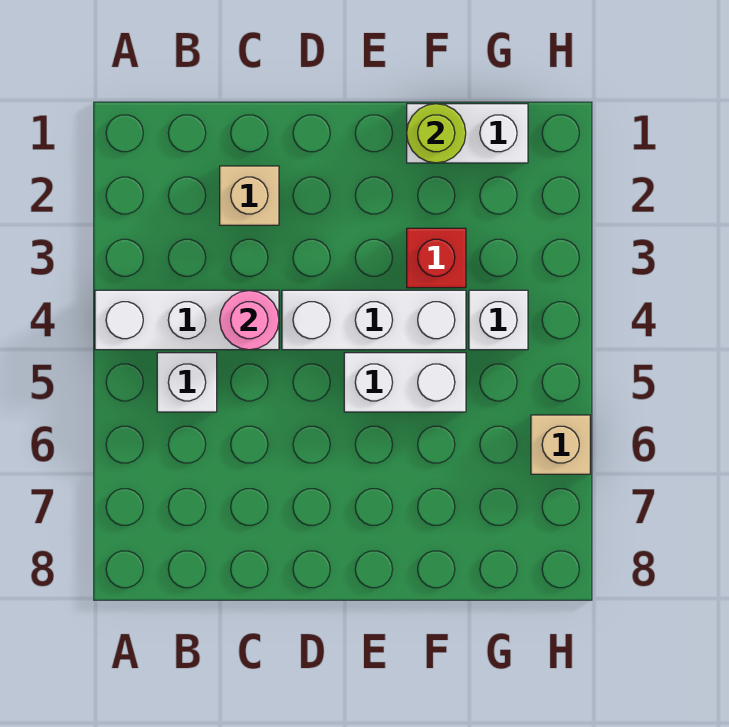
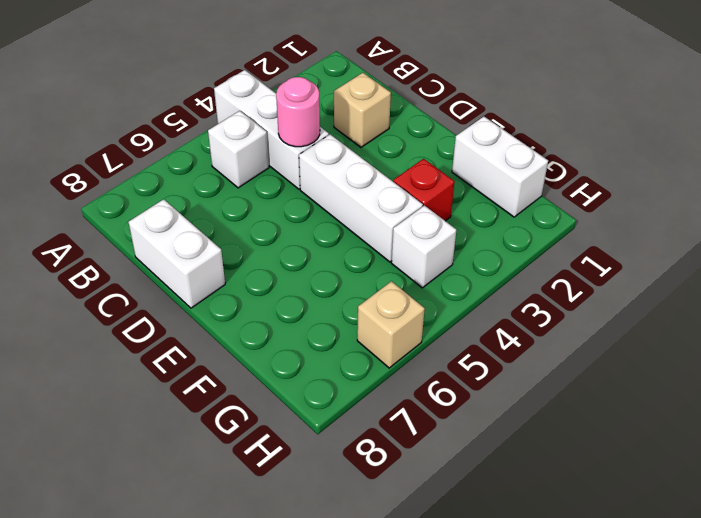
white 1x2 brick [344,353,466,412] -> white 1x2 brick moved to [128,199,225,308]
lime 1x1 round brick [407,104,466,163] -> none

